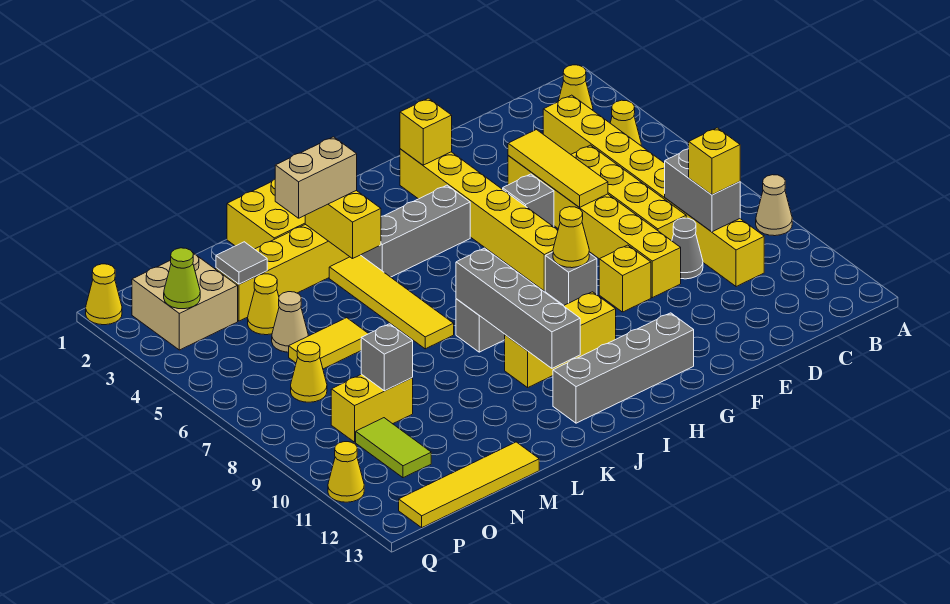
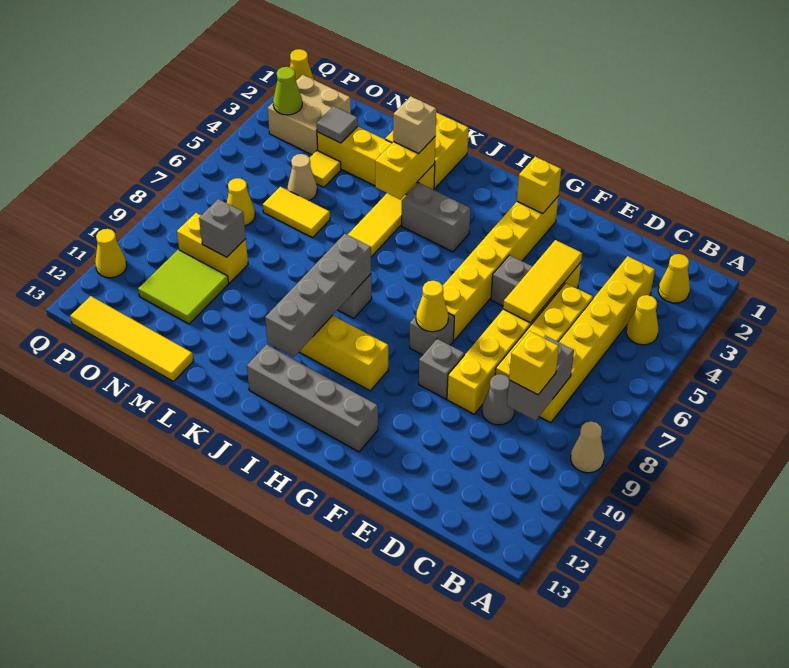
yellow 1x8 brick [543,95,764,287] -> yellow 1x6 brick [539,256,655,423]
yellow 1x1 brick [599,245,651,312] -> grey 1x1 brick [419,339,464,399]
grey 1x3 brick [361,185,470,277] -> grey 1x2 brick [402,183,471,252]
tan 1x2 brick [275,137,357,218] -> tan 1x1 brick [393,96,436,154]
yellow 1x1 cone [248,274,279,335] -> yellow 1x1 tile [310,150,341,187]
lime 1x2 tile [356,418,431,478] -> lime 2x2 tile [138,250,229,324]

